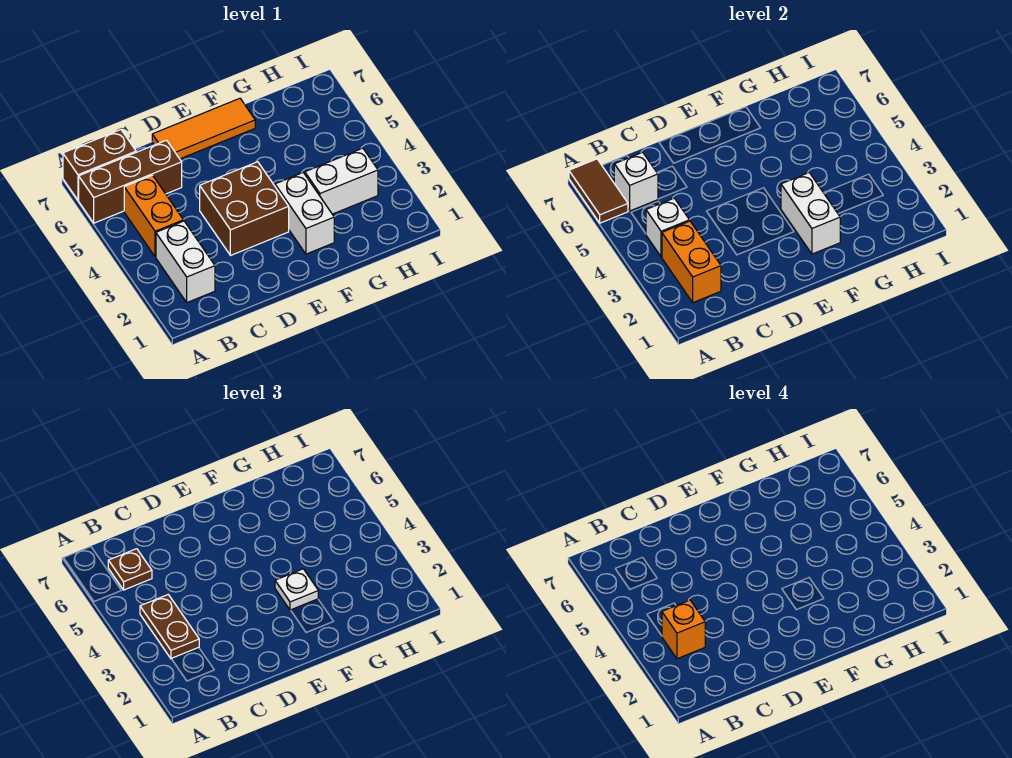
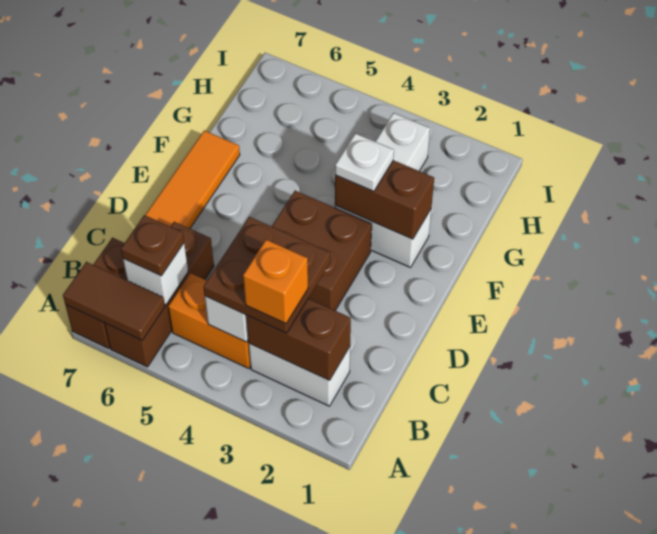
orange 1x2 brick [662,221,721,302] -> brown 1x2 brick [246,299,351,380]
brown 1x2 plate [140,595,199,659] -> brown 2x2 plate [204,217,330,333]
white 1x2 brick [781,173,840,254] -> brown 1x2 brick [335,160,434,239]

